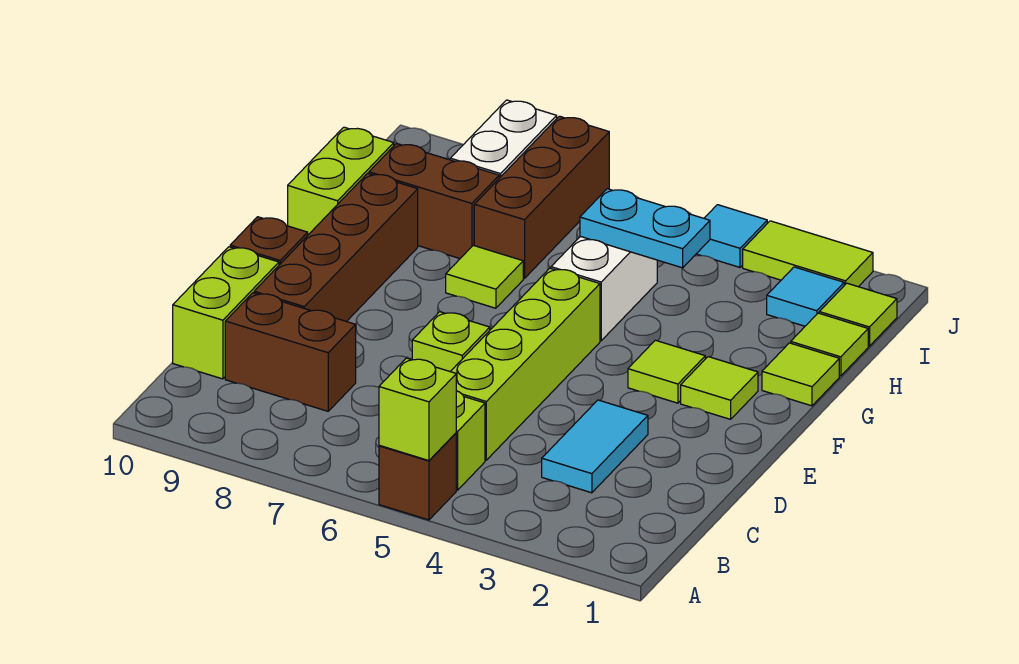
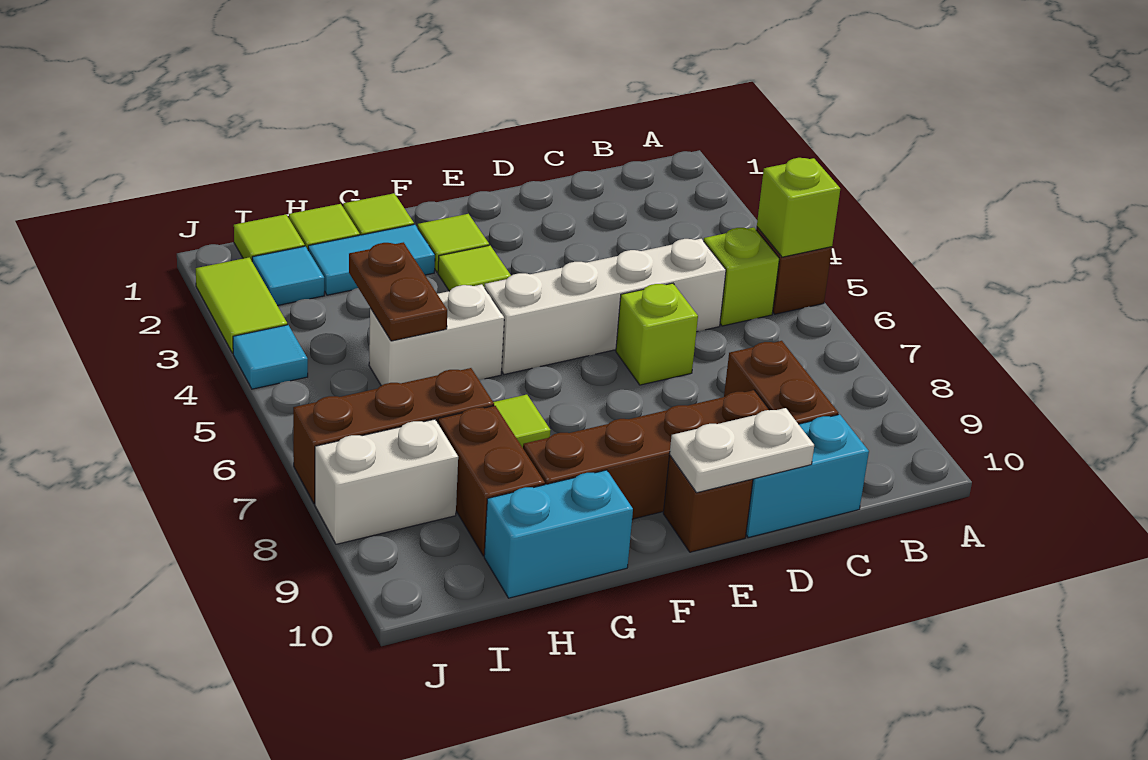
cyan 1x2 tile [542,400,648,493] -> cyan 1x2 tile moved to [308,224,435,295]
lime 1x4 brick [450,268,600,460] -> white 1x4 brick [485,239,726,374]
lime 1x2 brick [173,247,279,379] -> cyan 1x2 brick [746,414,869,537]
none -> white 1x2 plate [670,408,814,493]
lime 1x2 brick [288,127,394,235] -> cyan 1x2 brick [484,470,633,598]
cyan 1x2 plate [580,189,710,268] -> brown 1x2 plate [349,242,447,341]

